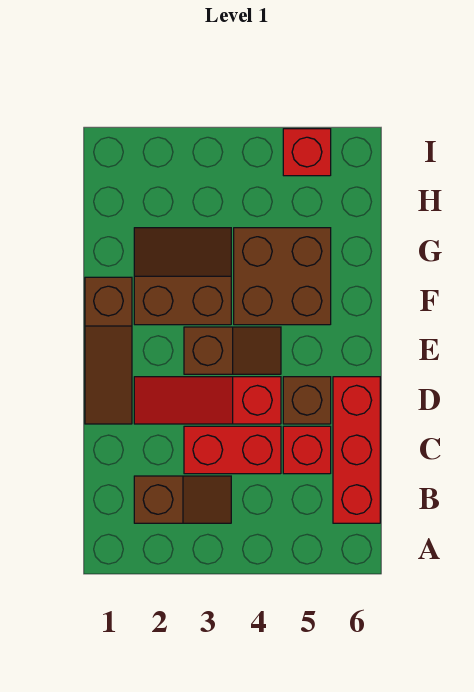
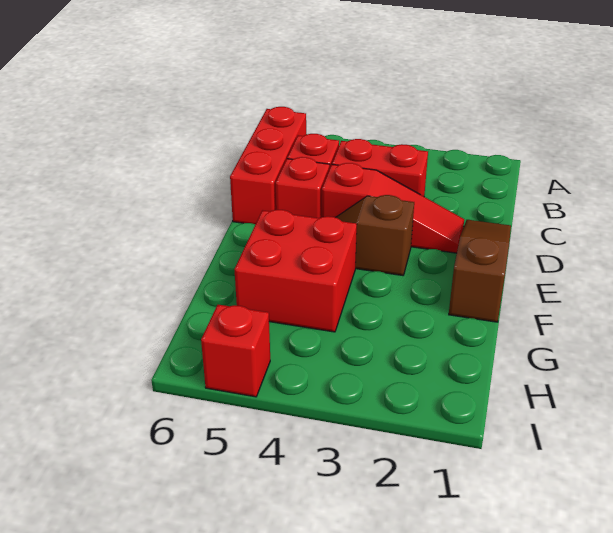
brown 1x2 slope [134,476,231,523] -> none
brown 1x1 brick [283,377,331,424] -> red 1x1 brick [276,157,329,218]
brown 2x2 slope [134,228,231,325] -> none
brown 2x2 brick [234,228,331,325] -> red 2x2 brick [234,210,357,332]

